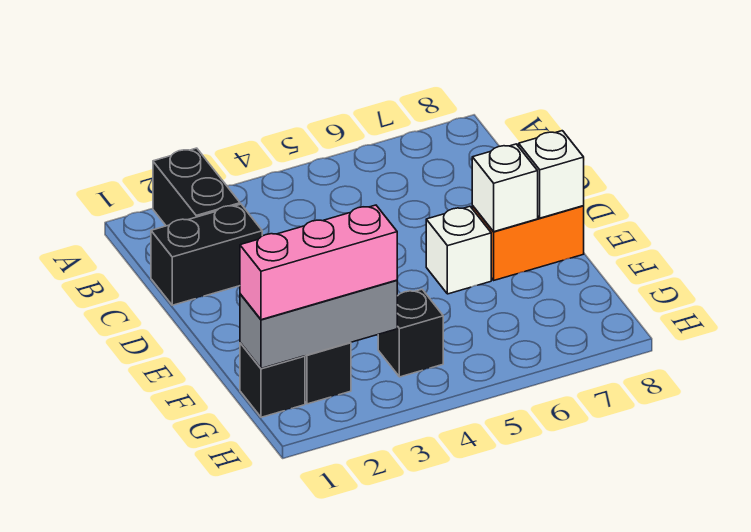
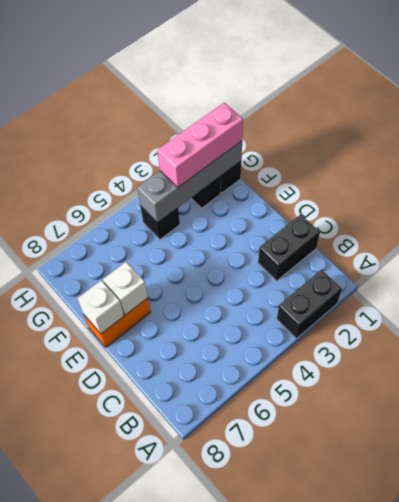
black 1x2 brick [153,148,240,226] -> black 1x2 brick turned to [277,270,342,339]
white 1x1 brick [426,206,491,294] -> none
grey 1x3 brick [240,280,397,368] -> grey 1x4 brick [137,141,242,223]

